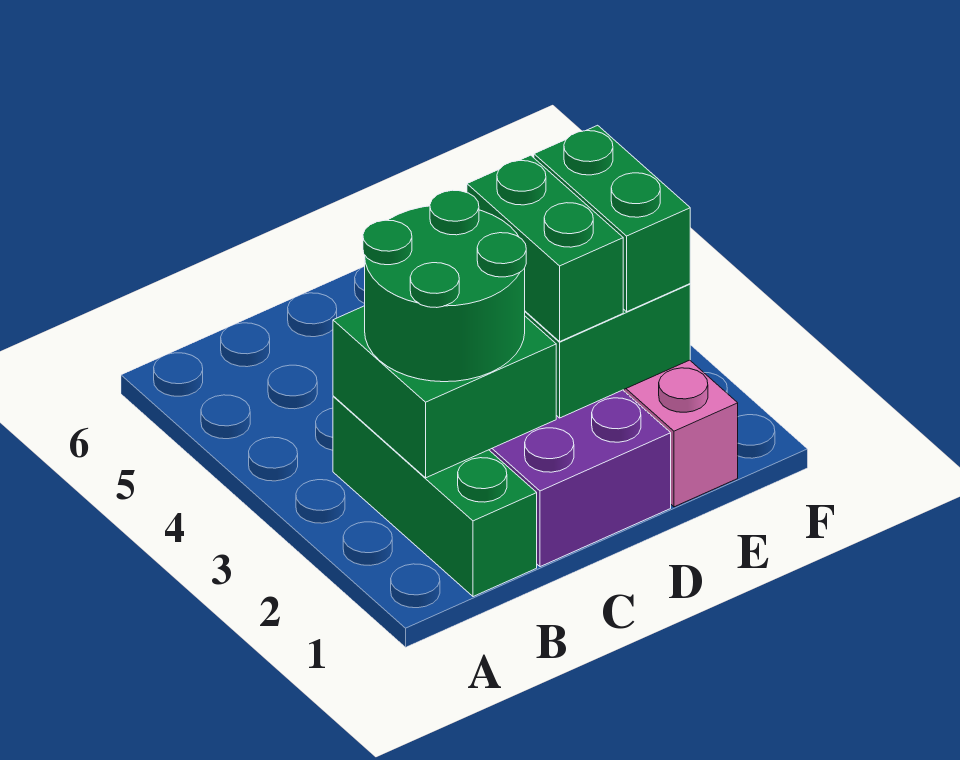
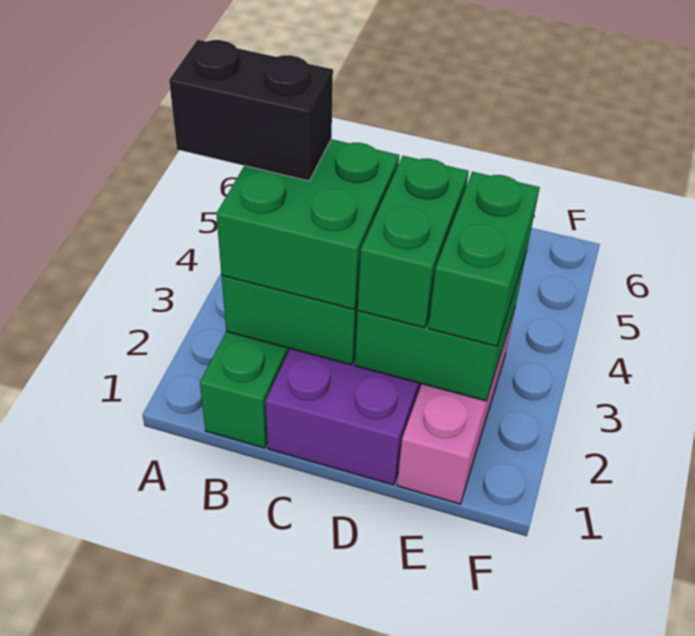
none -> black 1x2 brick [169,40,333,181]
green 2x2 round brick [363,190,526,382] -> green 2x2 brick [216,139,399,309]

